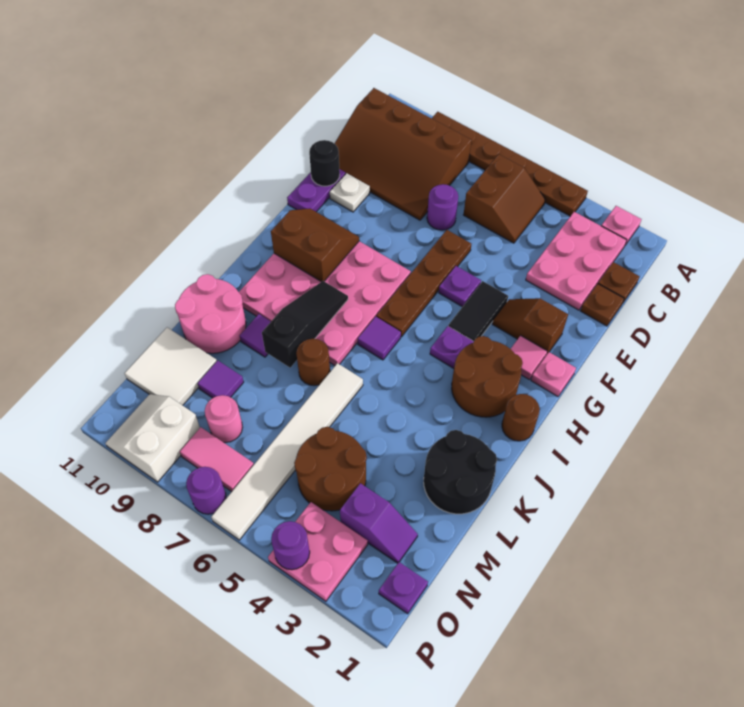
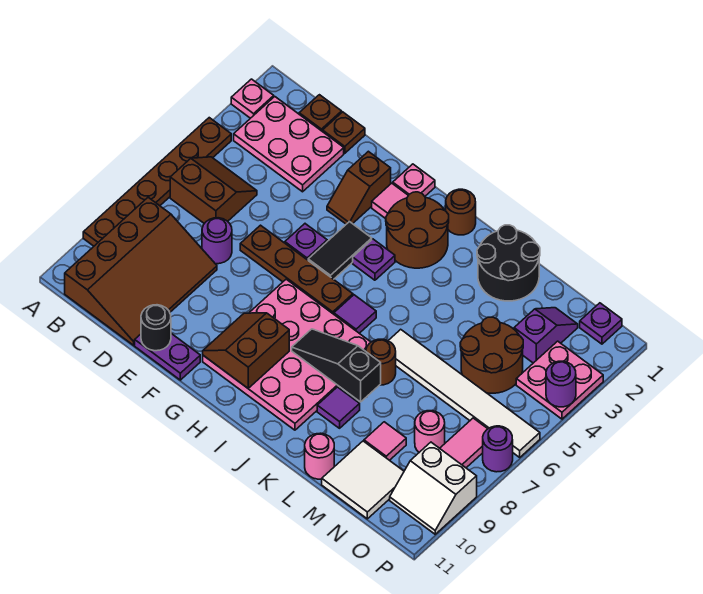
white 1x1 plate [330,173,370,212] -> none
black 1x2 tile [448,281,508,341] -> black 1x2 tile turned to [308,222,372,279]
pink 2x2 round brick [175,274,246,353] -> pink 1x1 round brick [305,433,334,479]
purple 1x1 tile [198,360,244,398] -> pink 1x1 tile [364,422,406,460]

